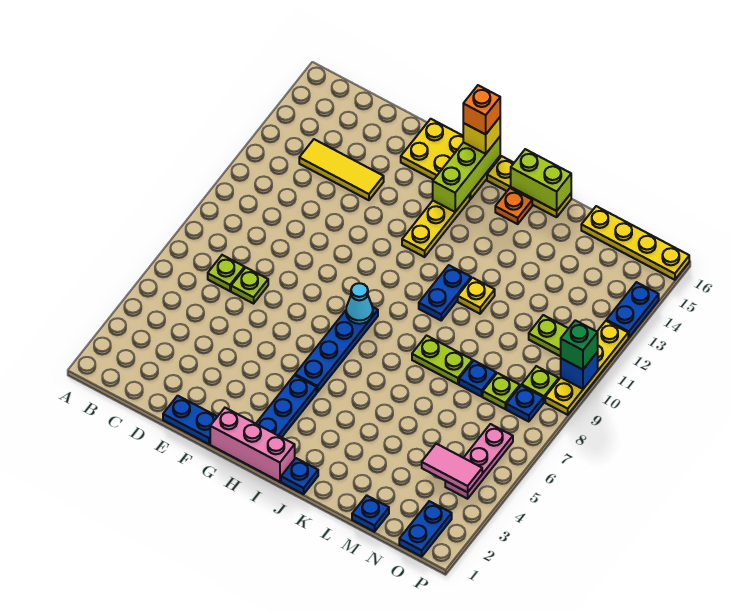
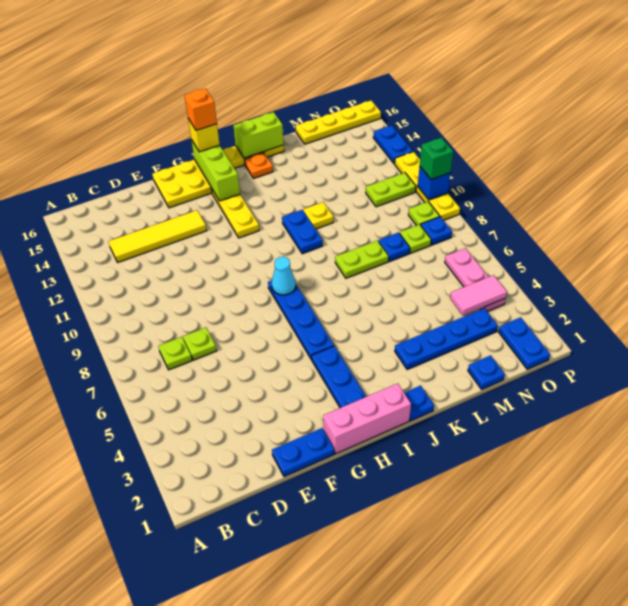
yellow 1x3 tile [299,139,384,200] -> yellow 1x4 tile [109,210,207,262]
none -> blue 1x4 plate [395,308,498,370]

